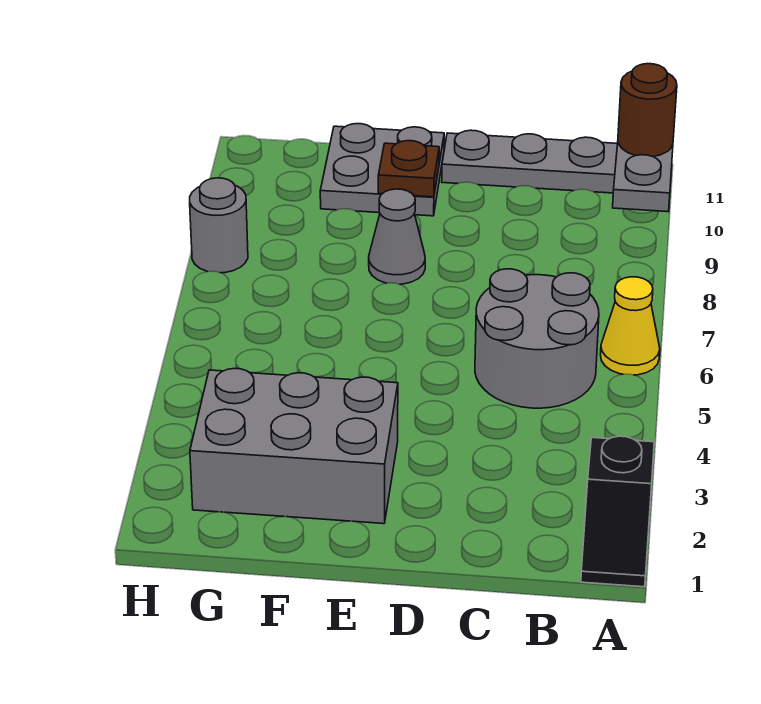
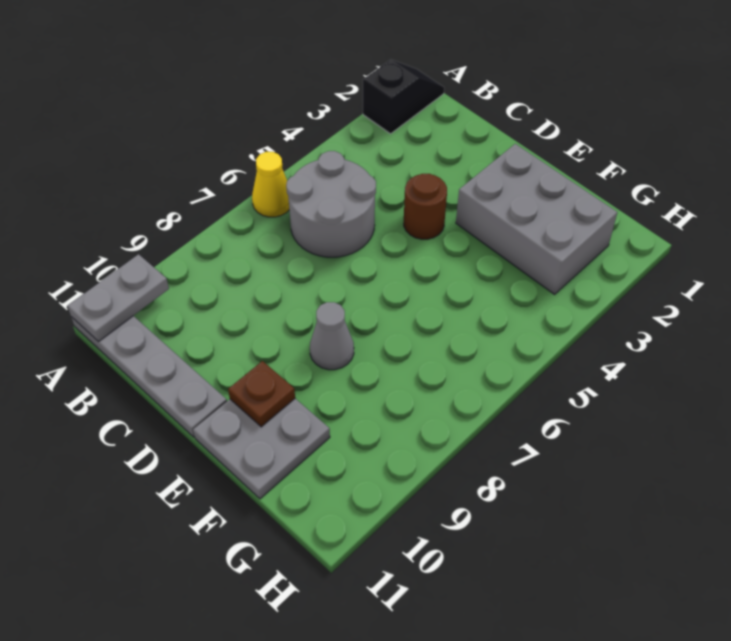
brown 1x1 round brick [618,64,677,157] -> brown 1x1 round brick moved to [404,174,447,239]
grey 1x1 round brick [190,178,248,273] -> none

